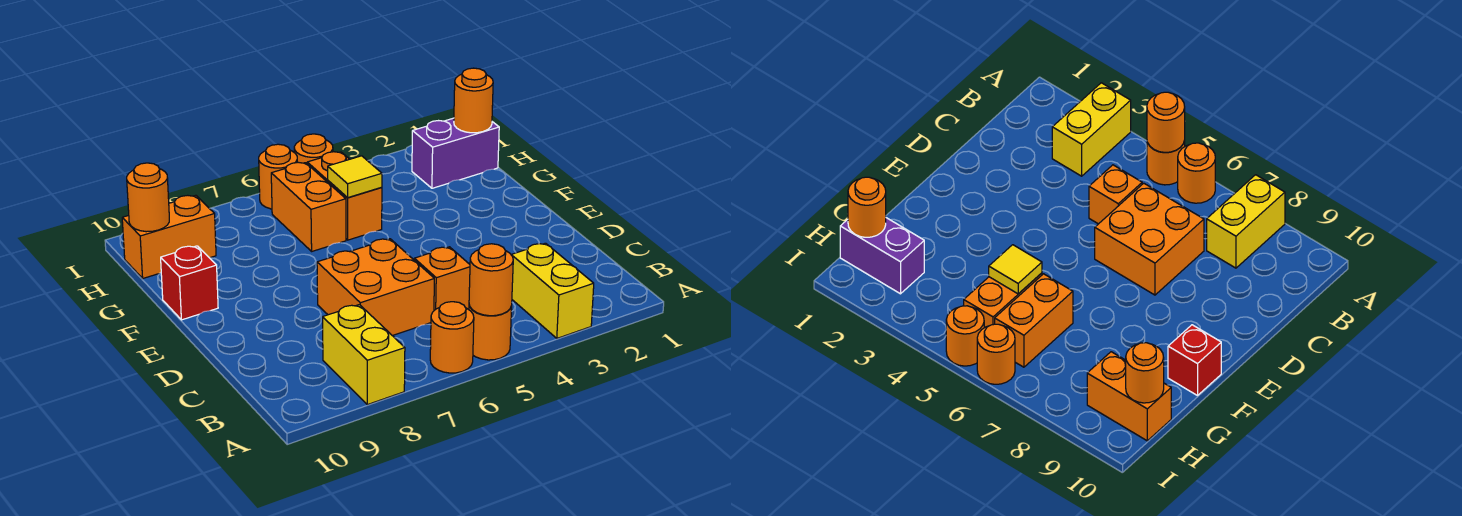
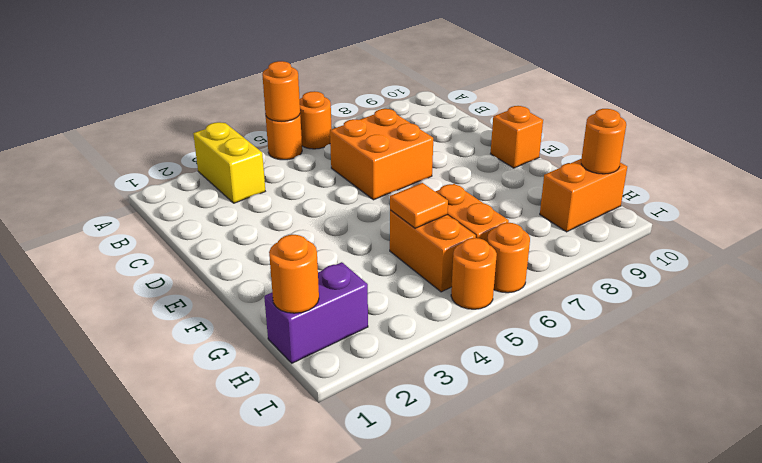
yellow 1x2 brick [323,305,405,405] -> none
orange 1x1 brick [414,247,470,310] -> orange 1x1 brick moved to [491,106,543,168]
red 1x1 brick [161,246,218,320] -> none
yellow 1x1 tile [328,156,382,198] -> orange 1x1 tile [390,183,448,228]

